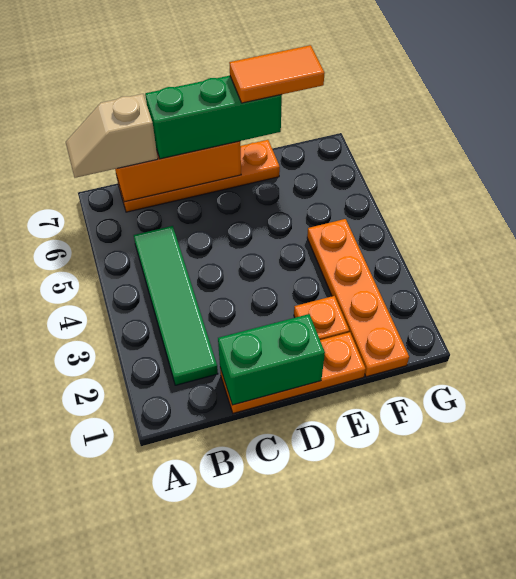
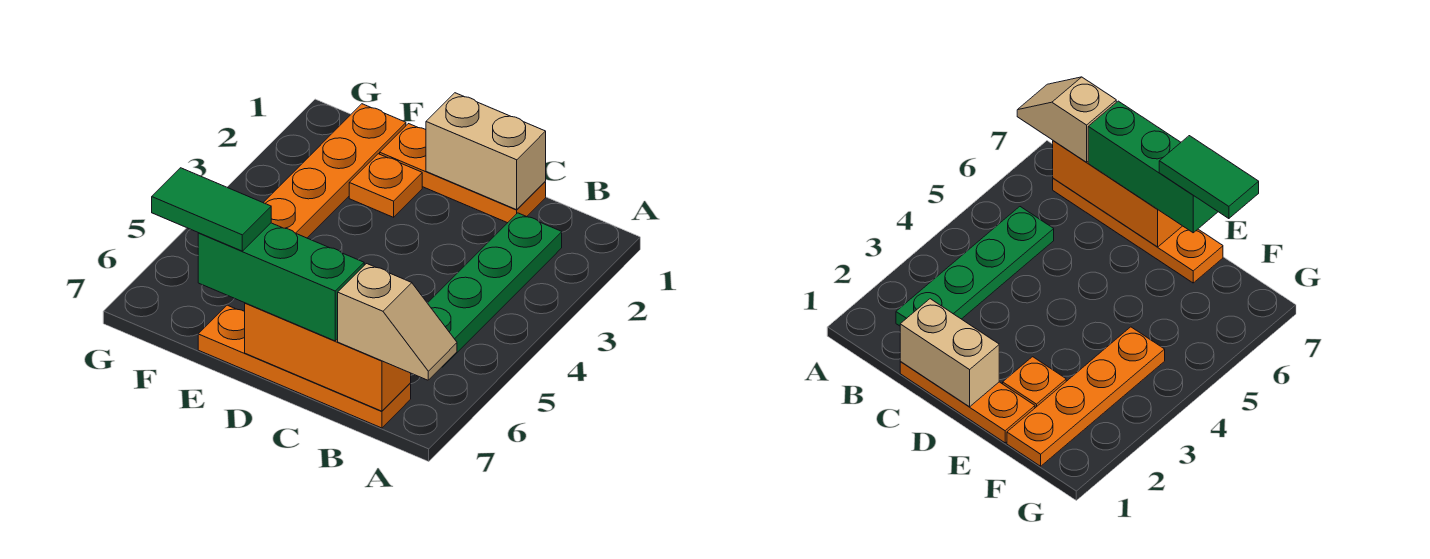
green 1x4 tile [134,226,218,385] -> green 1x4 plate [428,213,562,367]
green 1x2 brick [218,314,325,405] -> tan 1x2 brick [426,93,546,210]
orange 1x2 tile [229,45,325,103] -> green 1x2 tile [152,168,271,251]

